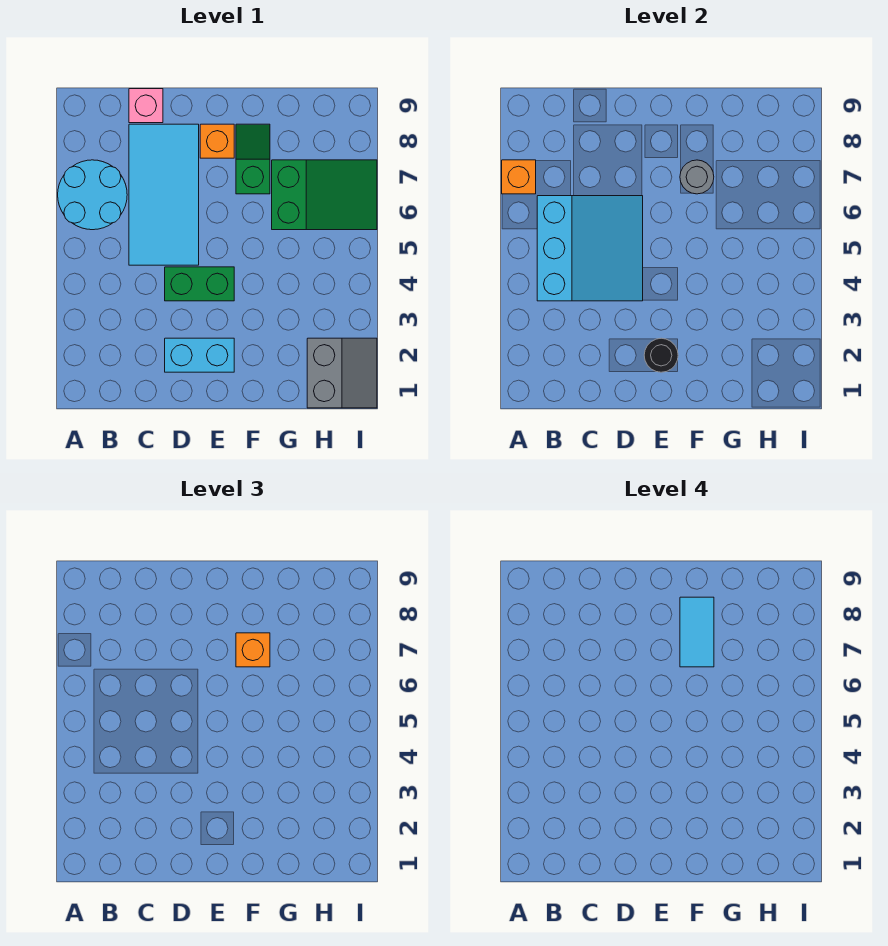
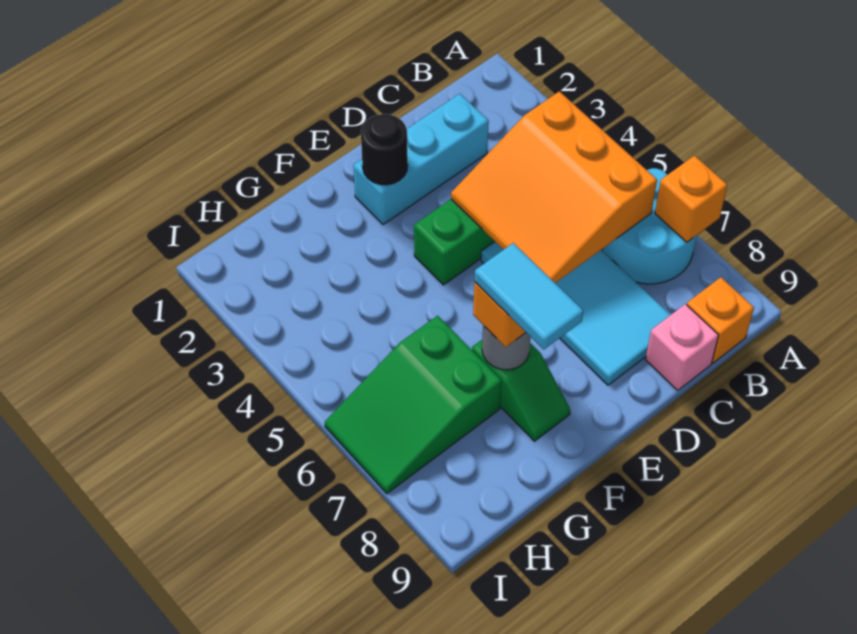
cyan 3x3 slope [537,196,643,301] -> orange 3x3 slope [451,91,657,283]
cyan 1x2 brick [165,338,234,372] -> cyan 1x3 brick [353,94,489,225]
orange 1x1 brick [200,124,234,158] -> orange 1x1 brick moved to [687,277,754,363]
grey 2x2 slope [307,338,377,408] -> none

